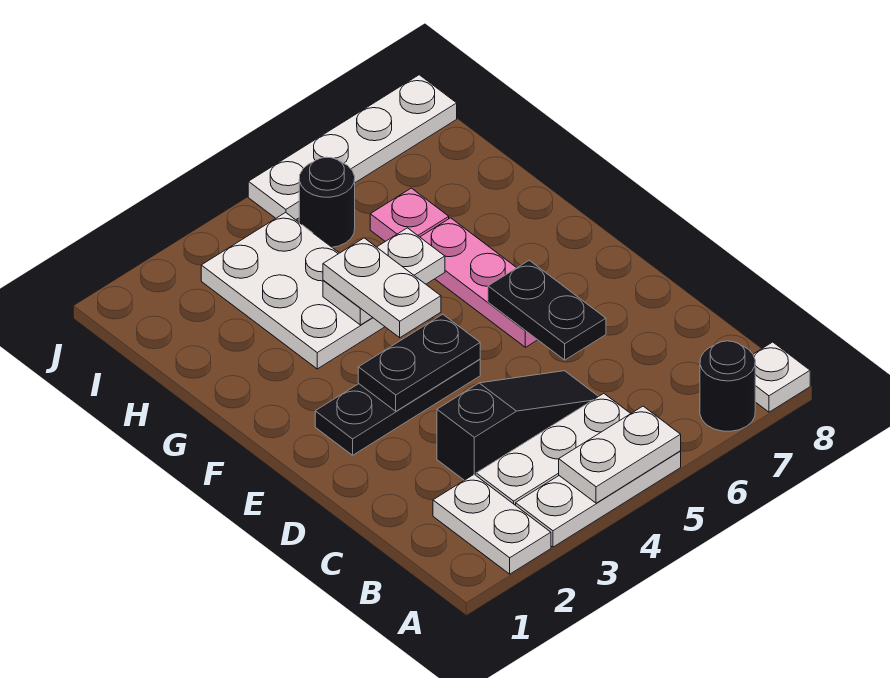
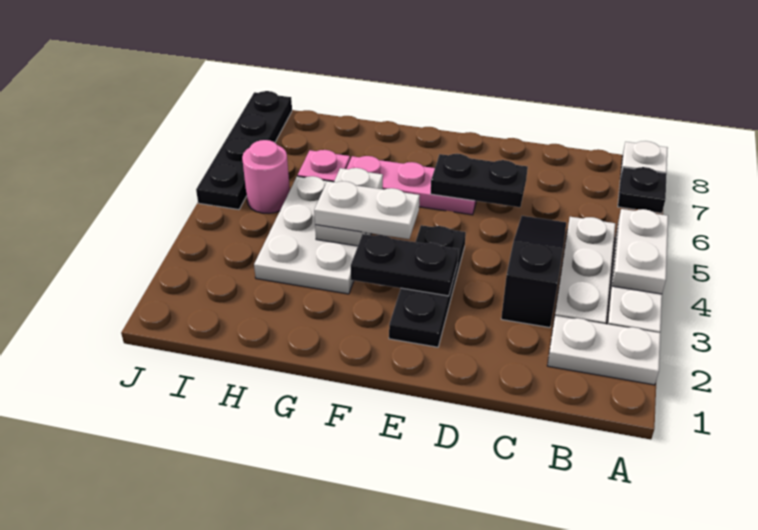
black 1x1 round brick [700,341,755,431] -> black 1x1 plate [618,167,667,213]
black 1x2 plate [358,314,480,411] -> black 1x2 plate turned to [351,234,458,296]
white 2x3 plate [201,212,385,369] -> white 2x3 plate turned to [254,176,371,294]
black 1x1 round brick [299,157,355,247] -> pink 1x1 round brick [242,140,290,213]
white 1x4 plate [248,75,457,220] -> black 1x4 plate [196,91,292,210]

